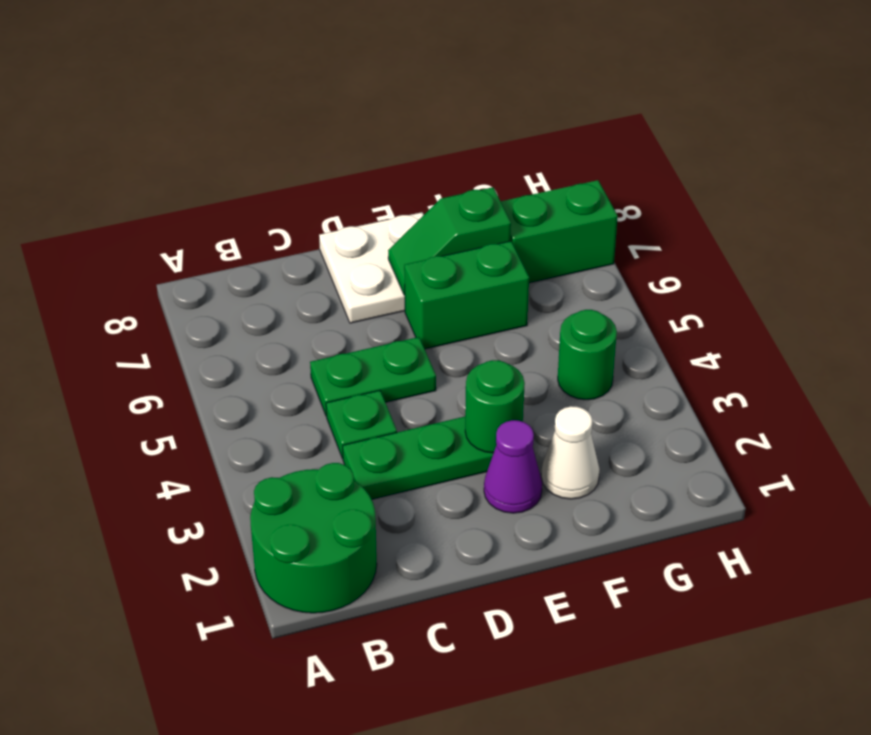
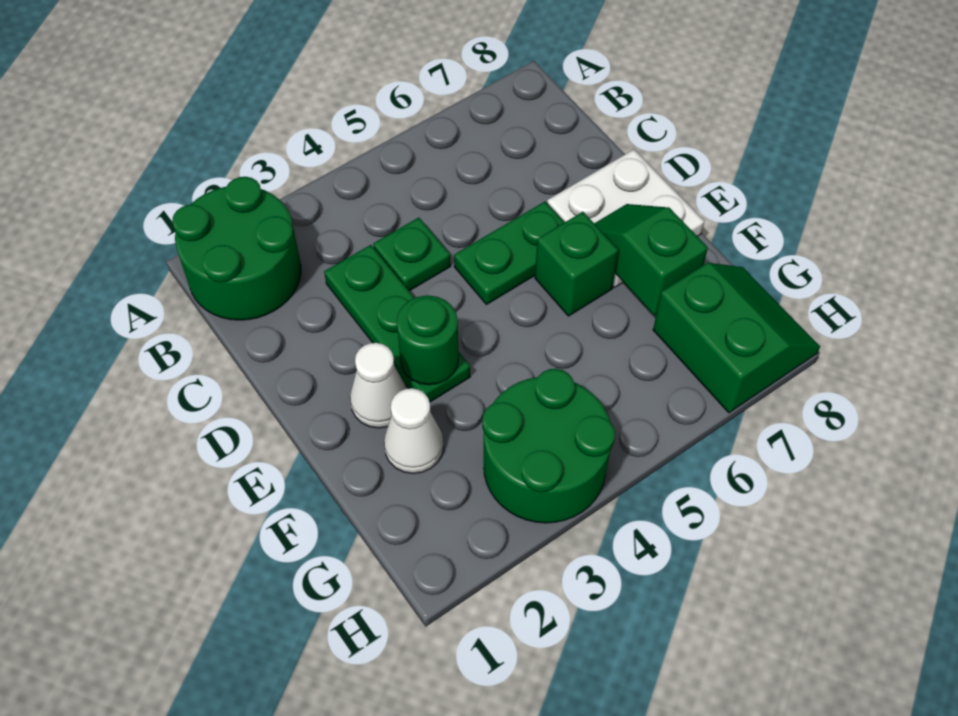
green 1x2 plate [310,337,436,416] -> green 1x2 plate turned to [454,202,564,305]
purple 1x1 cone [484,420,542,513] -> white 1x1 cone [350,343,407,428]
green 1x2 brick [404,241,529,349] -> green 1x1 brick [535,212,618,316]
green 1x1 round brick [558,310,617,400] -> green 2x2 round brick [482,369,615,523]

